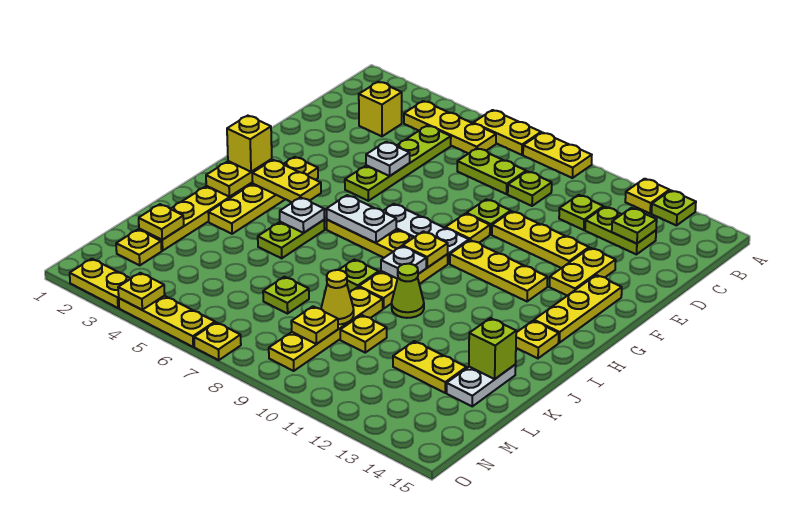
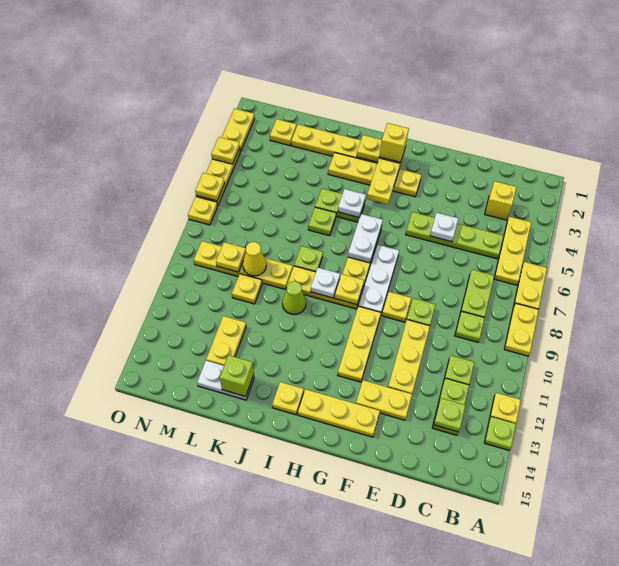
yellow 1x1 plate [139,204,184,240] -> yellow 1x1 plate moved to [195,173,225,201]
lime 1x1 plate [263,277,309,314] -> lime 1x1 plate moved to [308,207,336,236]

